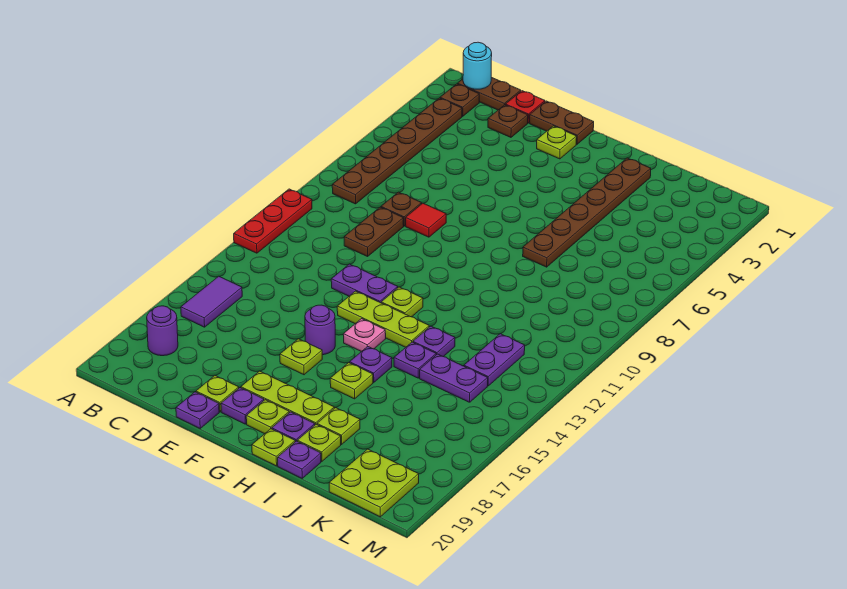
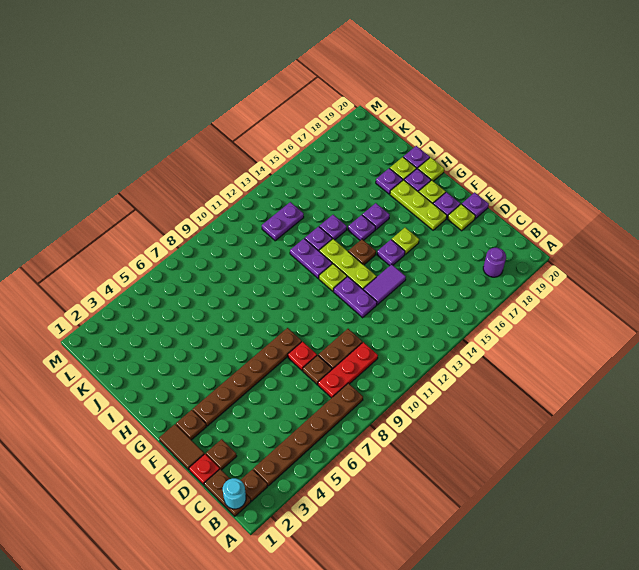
red 1x3 plate [234,189,312,253] -> red 1x3 plate moved to [318,342,378,398]
purple 1x2 tile [181,276,242,327] -> purple 1x2 tile moved to [363,264,406,305]
brown 1x2 plate [530,101,594,144] -> brown 1x2 tile [159,424,204,470]
red 1x1 tile [406,203,446,237] -> red 1x1 plate [288,342,317,371]
lime 1x1 plate [537,126,577,159] -> brown 1x1 plate [176,410,206,440]
purple 1x1 round brick [305,305,335,355] -> purple 1x1 plate [377,240,405,266]
pink 1x1 plate [343,319,386,352] -> brown 1x1 plate [348,239,376,265]
lime 1x1 plate [330,363,373,399] -> purple 1x1 plate [362,203,390,230]
brown 1x6 plate [523,158,651,267] -> brown 1x6 plate moved to [193,328,302,426]
lime 1x1 plate [317,408,360,445] -> purple 1x1 plate [376,168,403,194]
purple 1x2 plate [420,354,488,402] -> purple 1x2 plate moved to [290,239,332,278]
lime 2x2 plate [329,449,419,517] -> none

